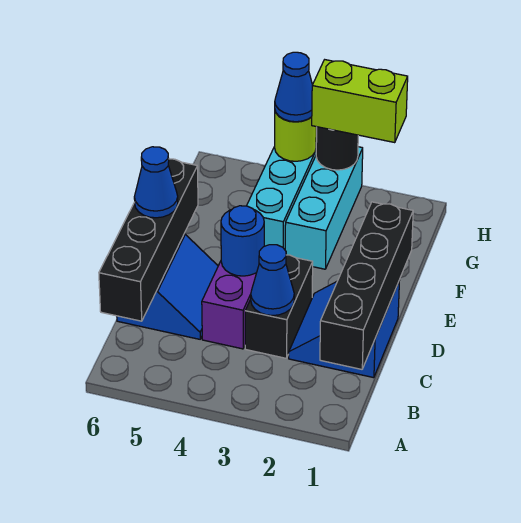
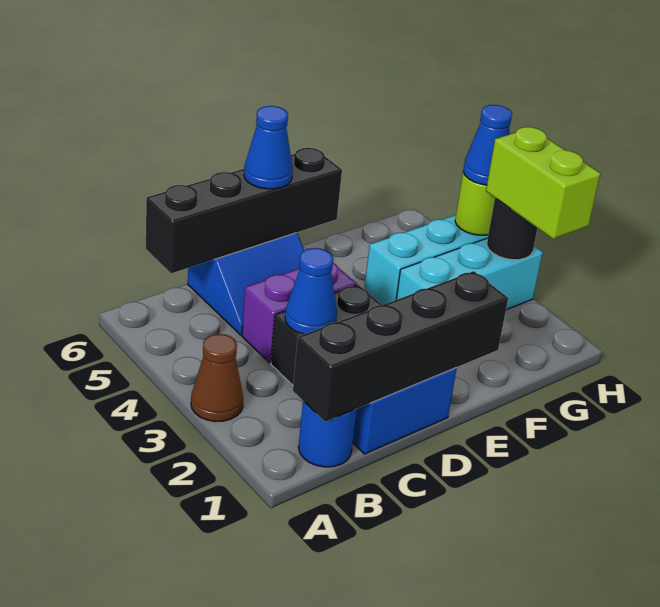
none -> brown 1x1 cone [191,334,243,422]
blue 1x1 round brick [221,206,264,276] -> blue 1x1 round brick moved to [298,401,357,467]

